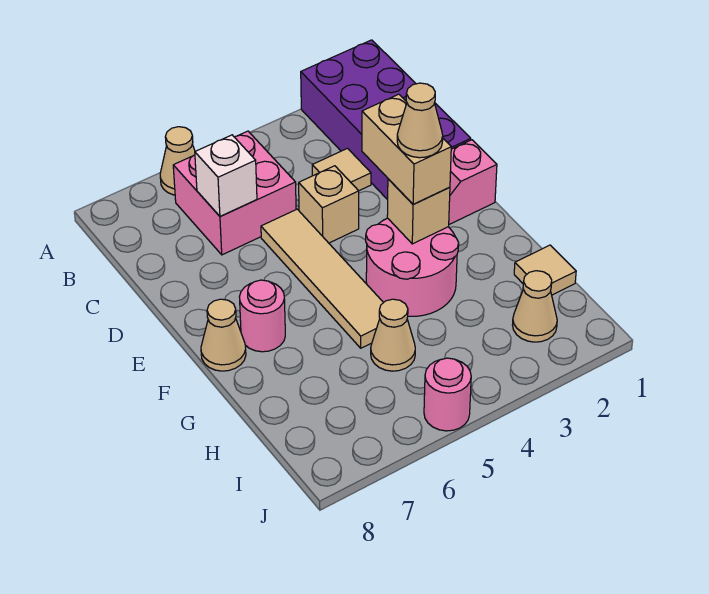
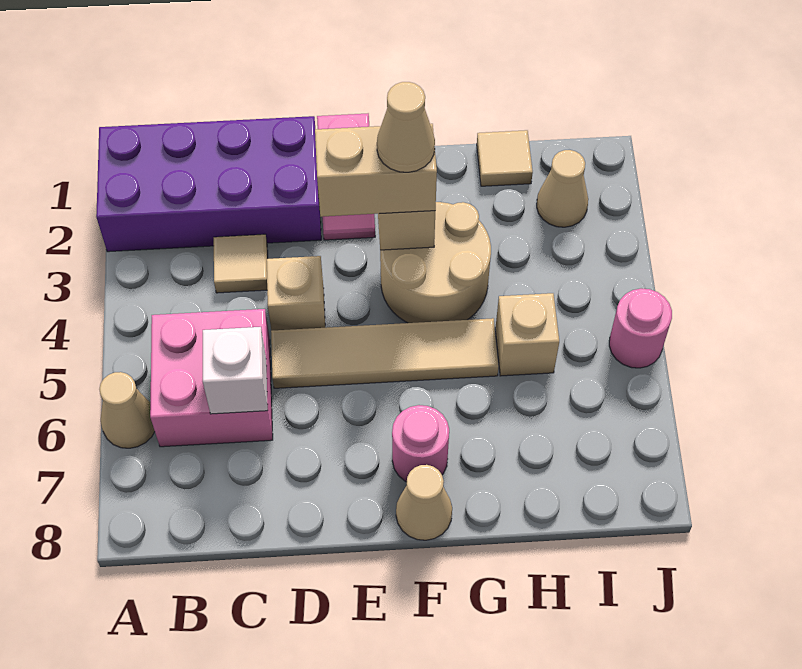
pink 2x2 round brick [366,218,459,316] -> tan 2x2 round brick [380,202,491,323]
tan 1x1 cone [371,299,415,371] -> tan 1x1 brick [495,293,559,376]

